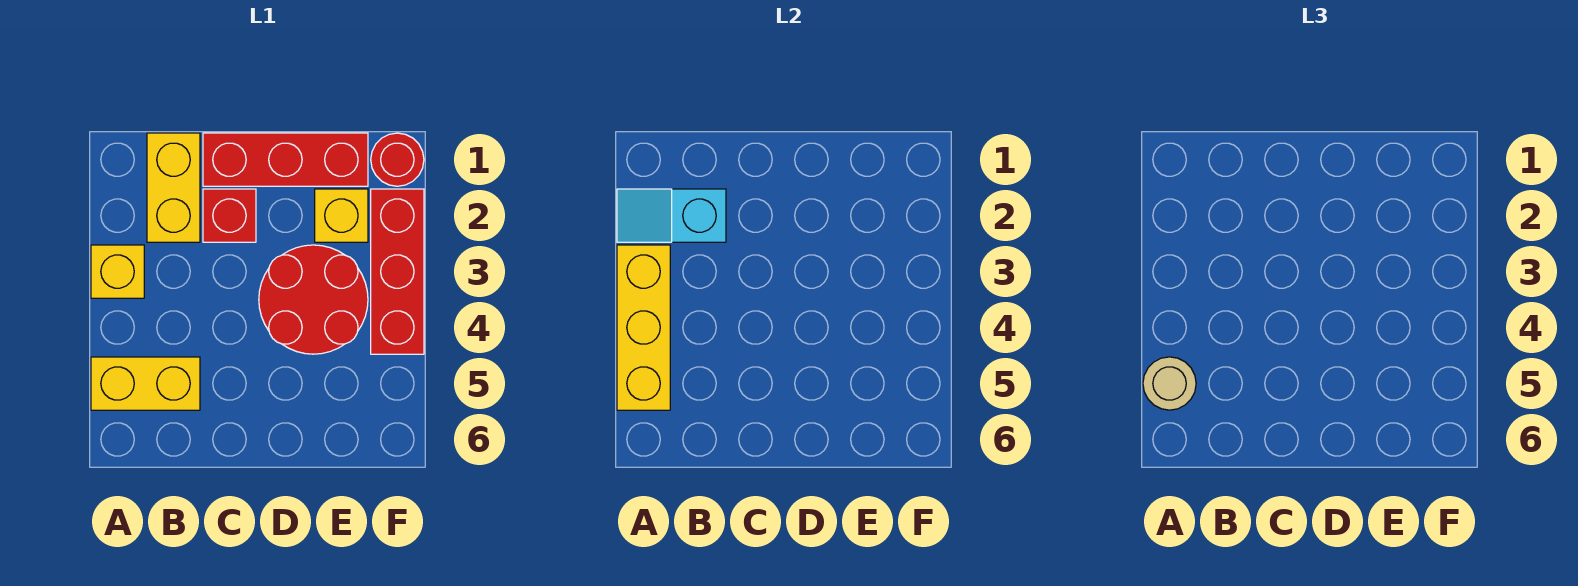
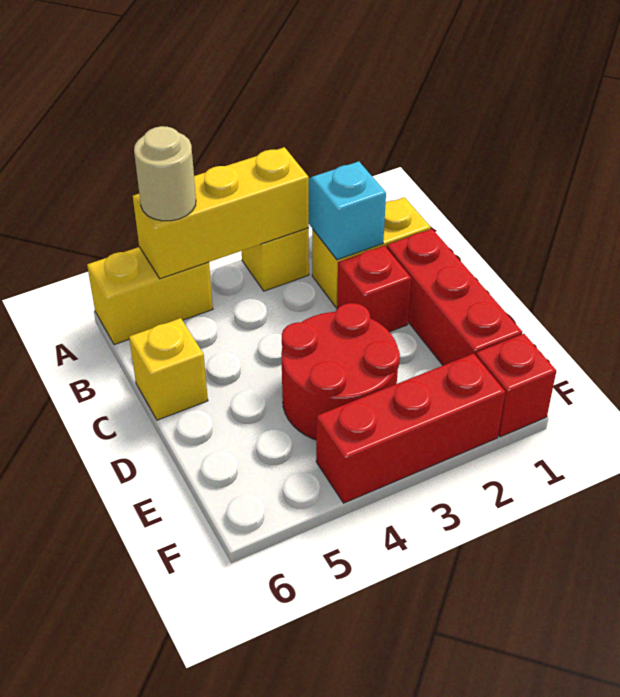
yellow 1x2 brick [91,357,200,410] -> yellow 1x2 brick turned to [87,247,213,345]
yellow 1x1 brick [315,189,368,242] -> yellow 1x1 brick moved to [129,318,208,420]
red 1x1 round brick [371,133,424,186] -> red 1x1 brick [476,334,556,437]

